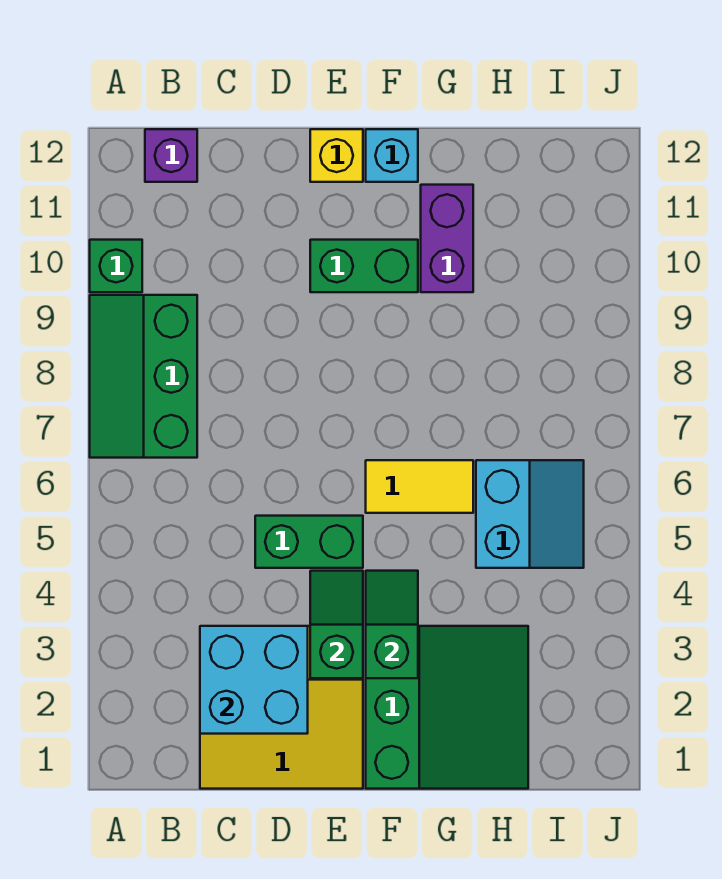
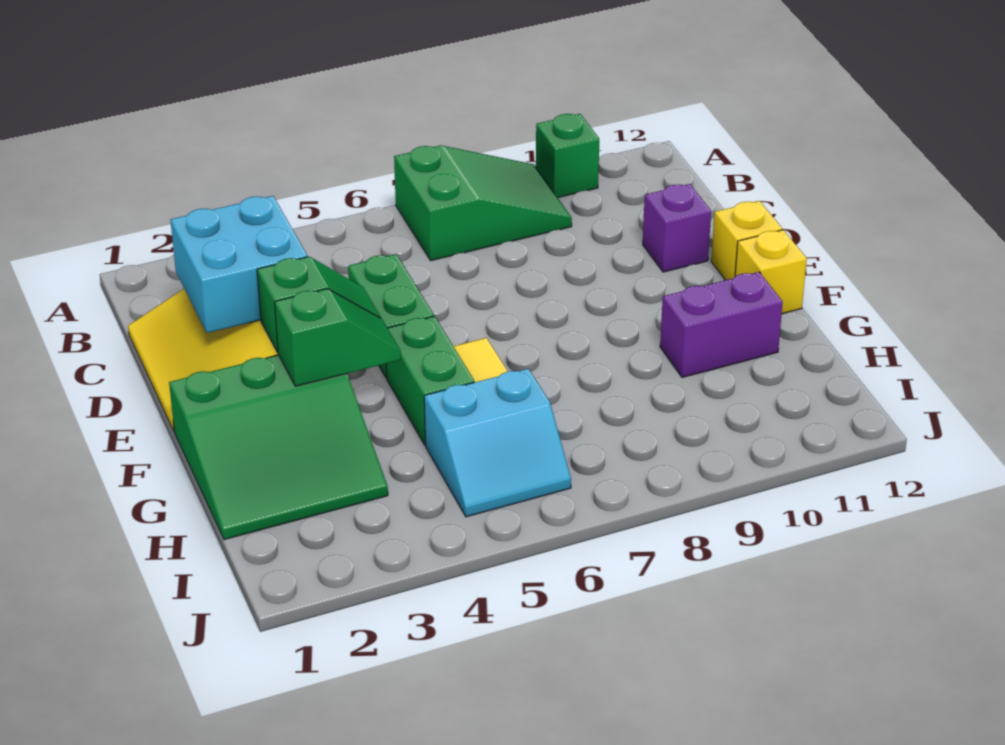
green 2x3 slope [90,295,197,458] -> green 2x3 slope turned to [394,145,572,261]
purple 1x1 brick [145,129,197,182] -> purple 1x1 brick moved to [643,184,711,272]
green 1x2 brick [310,240,418,292] -> green 1x2 brick moved to [386,316,474,445]
cyan 1x1 brick [366,129,418,182] -> yellow 1x1 brick [735,230,807,314]

